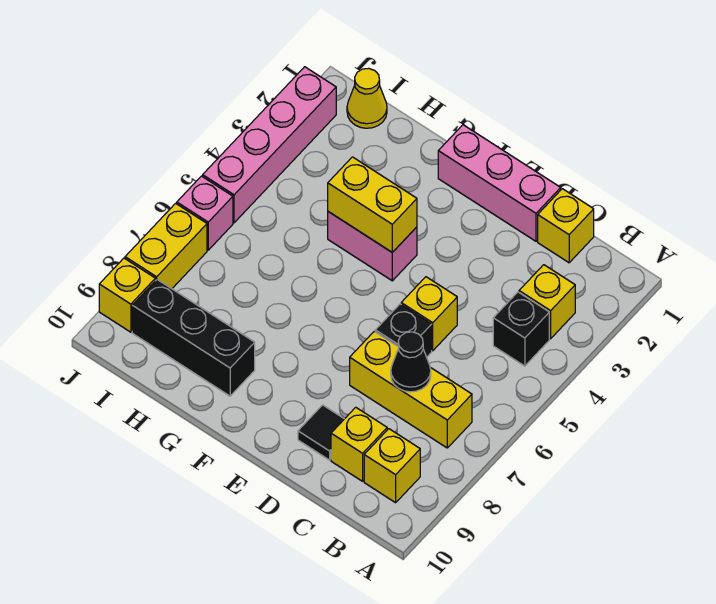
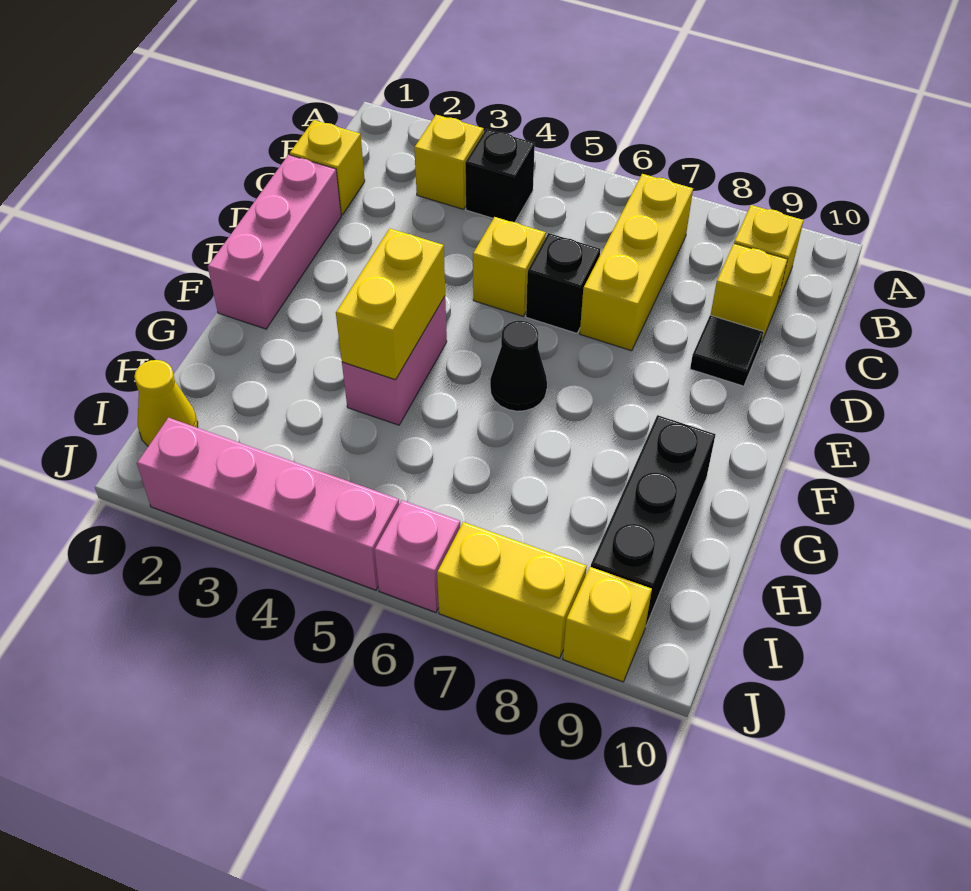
black 1x1 cone [391,332,431,392] -> black 1x1 cone moved to [490,321,547,411]

